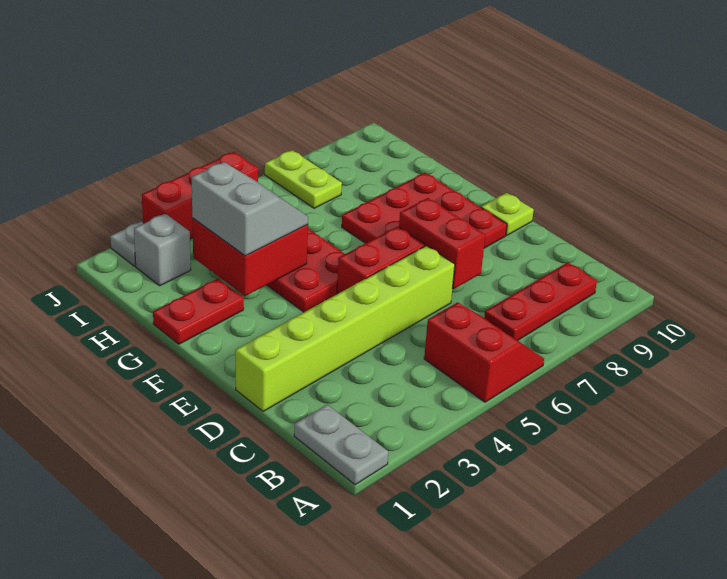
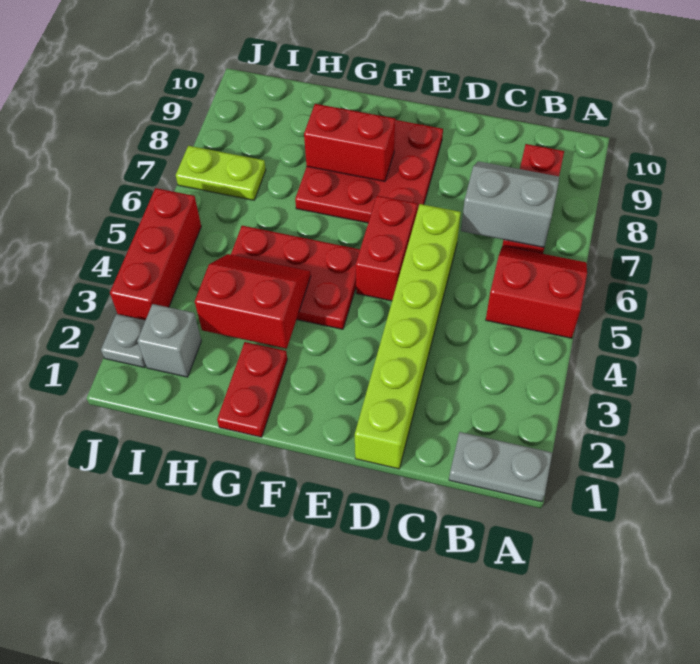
red 1x2 brick [399,198,485,289] -> red 1x2 brick moved to [304,104,395,181]
lime 1x1 plate [481,193,534,235] -> none
red 2x2 brick [192,218,308,296] -> red 2x2 slope [195,254,311,349]
grey 2x2 slope [192,162,308,256] -> grey 2x2 slope moved to [461,161,559,248]

